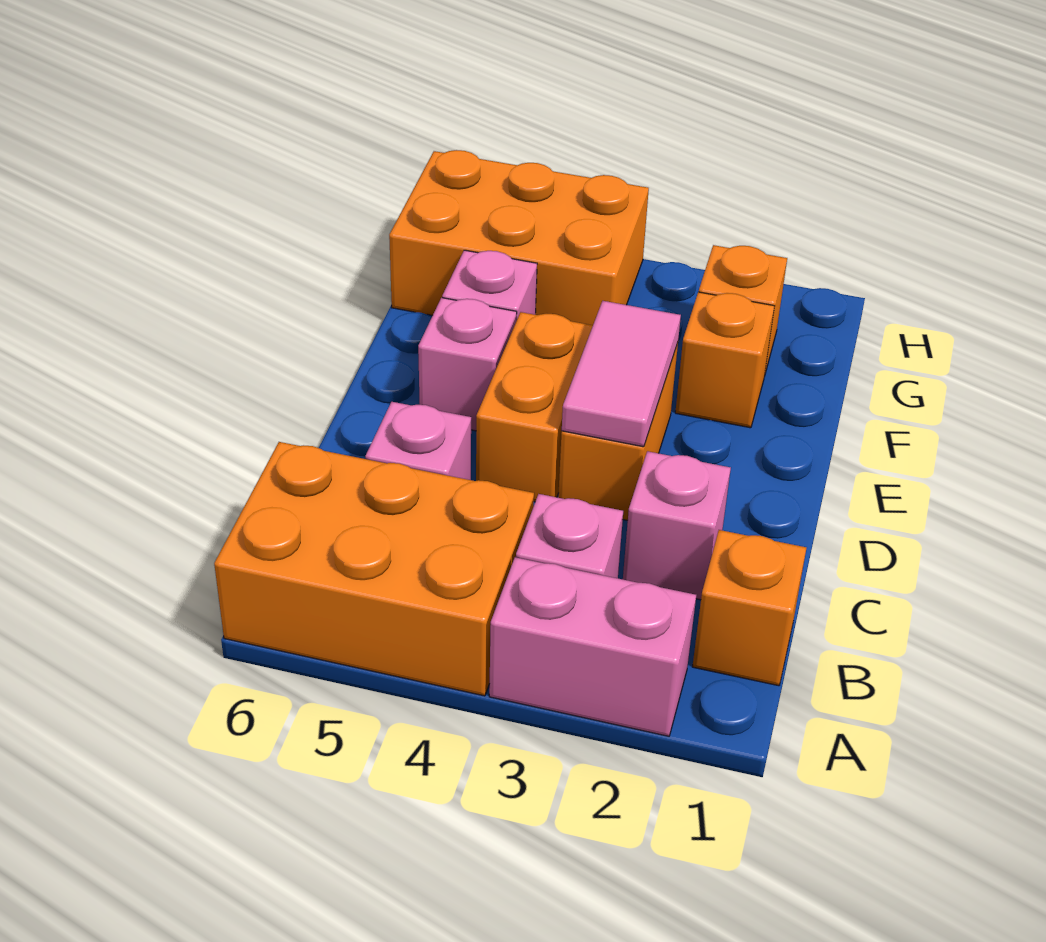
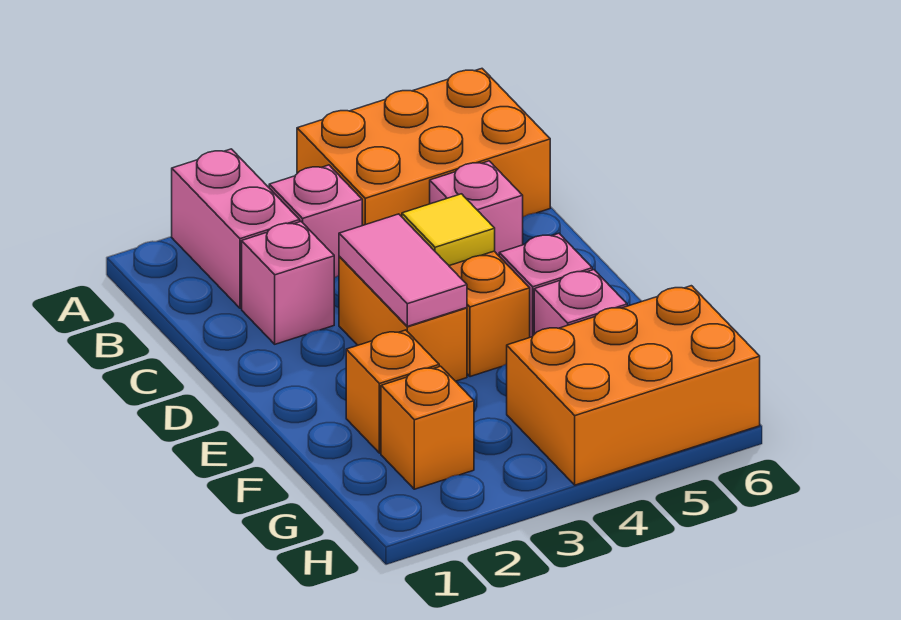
pink 1x2 brick [489,557,696,736] -> pink 1x2 brick turned to [172,149,300,308]
orange 1x1 brick [692,530,806,686] -> none
none -> yellow 1x1 tile [402,194,495,266]

